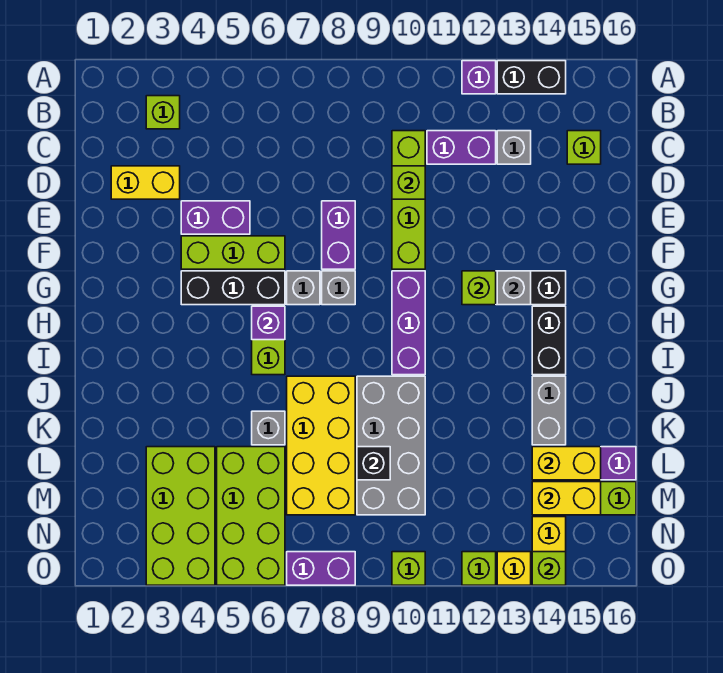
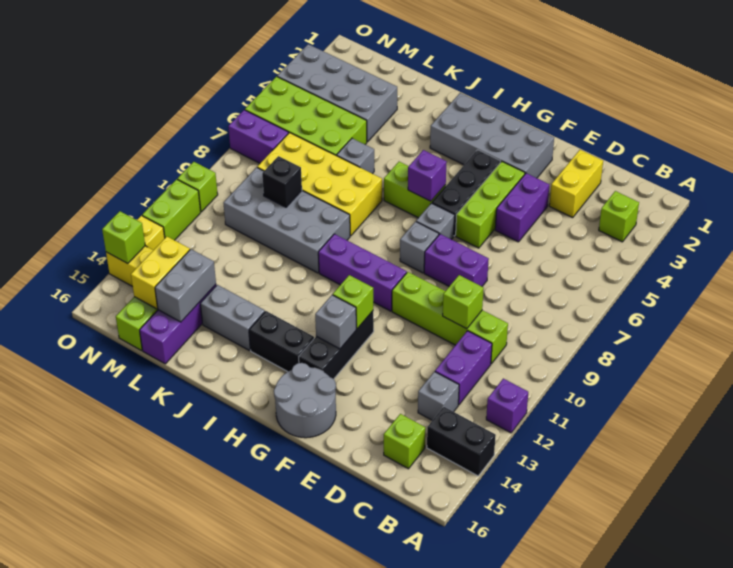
black 1x2 brick [497,61,566,94] -> black 1x2 brick turned to [427,407,496,476]
none -> grey 2x4 brick [430,93,554,178]
none -> grey 2x2 round brick [274,363,336,438]
lime 2x4 brick [146,447,215,585] -> grey 2x4 brick [277,44,397,142]
yellow 1x2 brick [532,447,601,480] -> grey 1x2 brick [155,249,216,322]
purple 1x2 brick [287,552,355,585] -> purple 1x2 brick turned to [228,110,289,163]
lime 1x1 brick [462,552,496,585] -> lime 1x2 brick [142,179,201,240]

